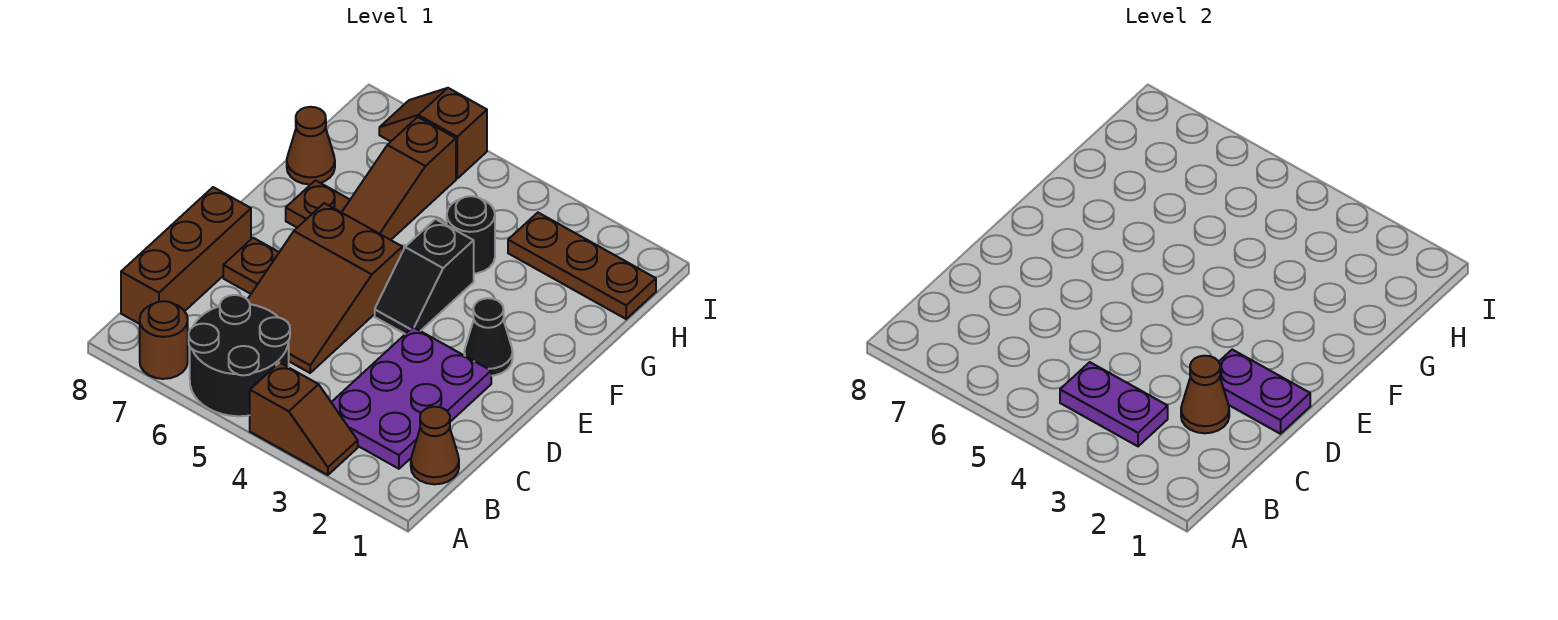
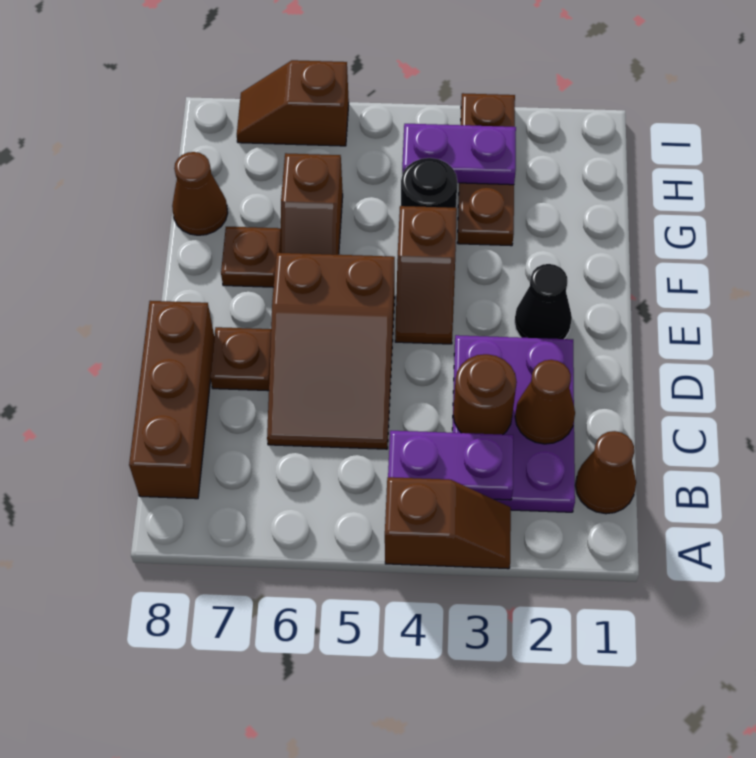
black 2x2 round brick [189,295,290,416] -> none
brown 1x1 round brick [140,301,188,379] -> brown 1x1 round brick moved to [453,354,517,435]
purple 1x2 plate [1219,350,1310,434] -> purple 1x2 plate moved to [402,124,516,185]
black 1x2 slope [375,219,474,334] -> brown 1x2 slope [395,206,457,344]
brown 1x3 slope [342,117,456,240] -> brown 1x2 slope [281,153,343,255]
brown 1x3 plate [508,213,656,319] -> brown 1x3 plate turned to [458,93,515,246]

